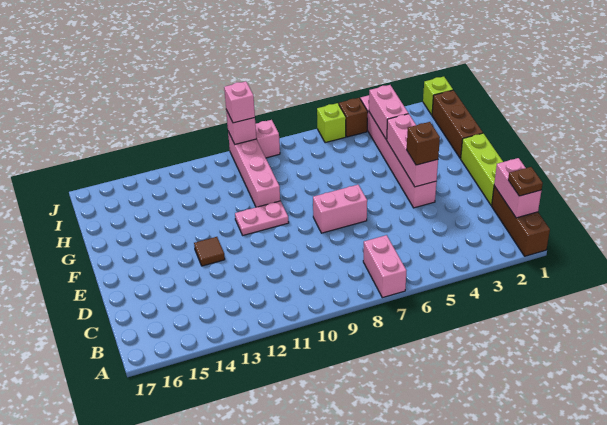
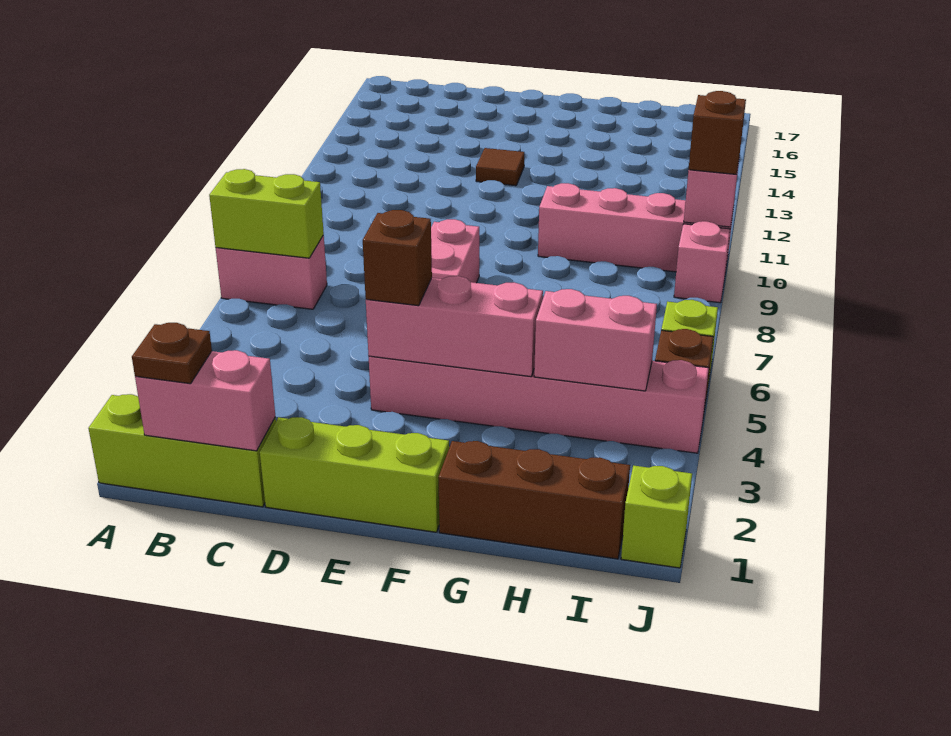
brown 1x3 brick [492,186,550,256] -> lime 1x3 brick [88,394,276,507]
none -> lime 1x2 brick [209,169,324,258]
pink 1x2 plate [235,201,289,235] -> none
pink 1x1 brick [224,81,255,123] -> brown 1x1 brick [689,91,746,174]

